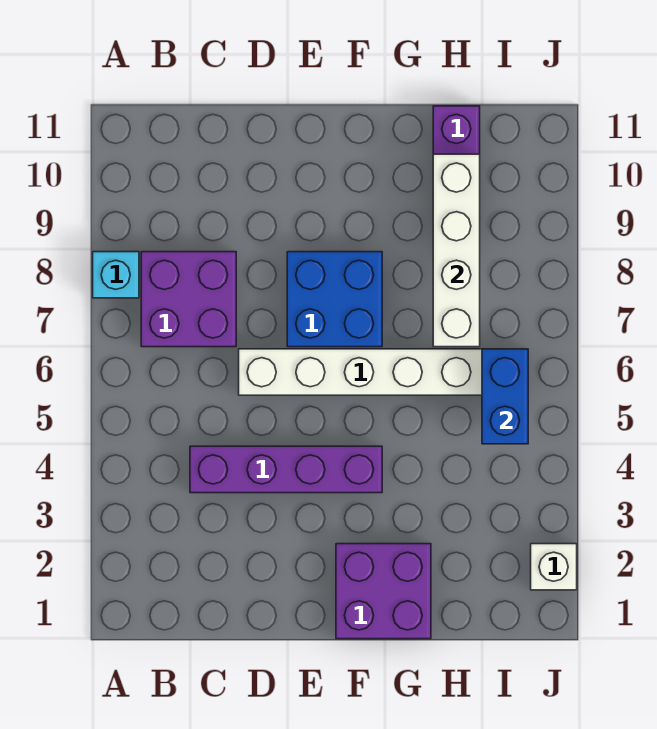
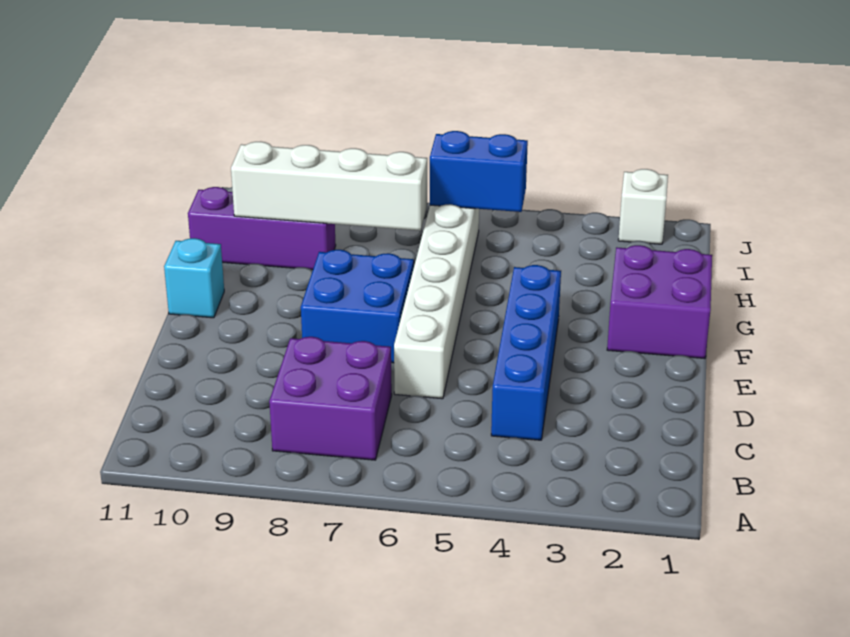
cyan 1x1 brick [93,252,139,298] -> cyan 1x1 brick moved to [164,238,224,318]
purple 1x4 brick [190,446,382,493] -> blue 1x4 brick [491,265,561,440]

